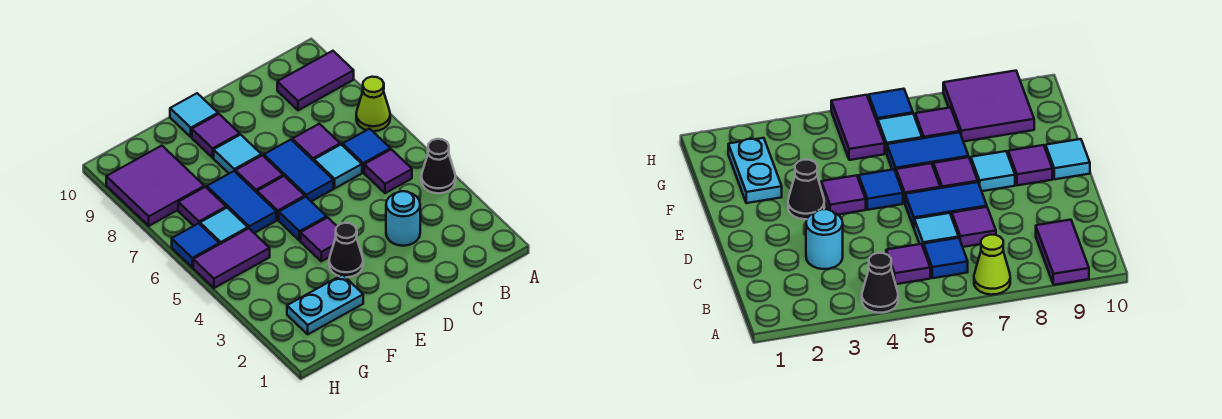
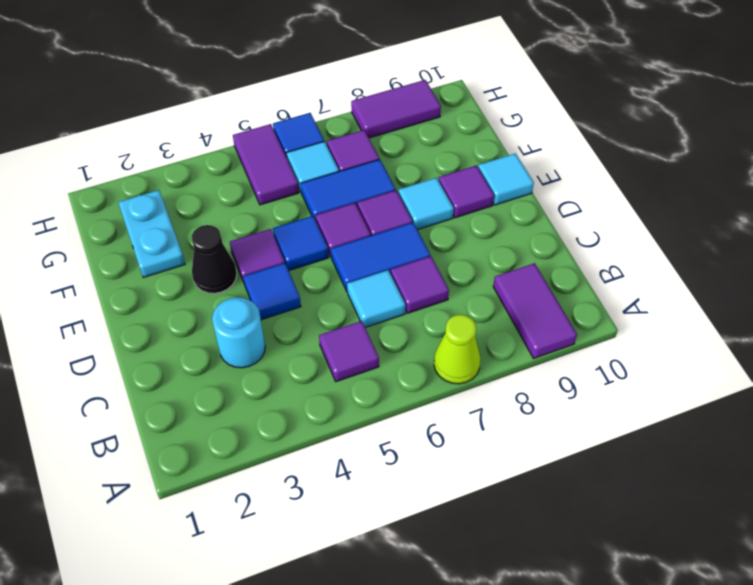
black 1x1 cone [421,139,456,193] -> none
blue 1x1 tile [343,129,390,172] -> blue 1x1 tile moved to [243,263,301,320]
purple 2x2 tile [106,146,204,226] -> purple 1x2 tile [351,80,441,138]

